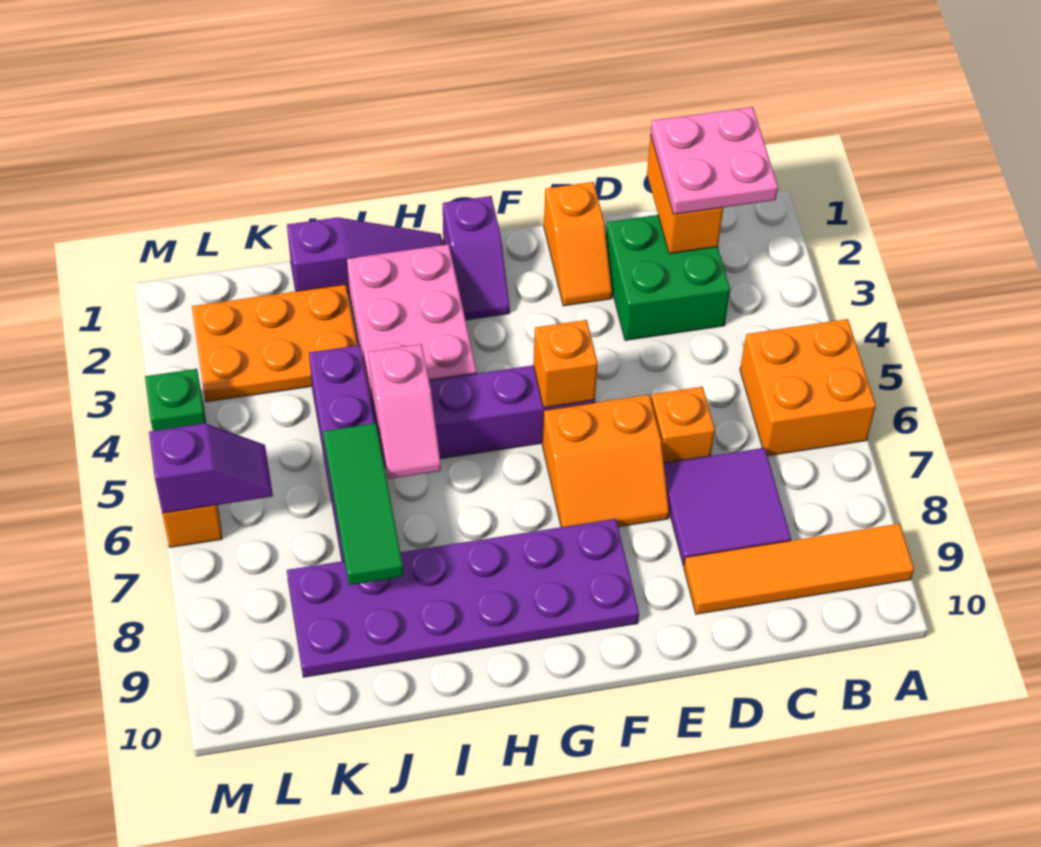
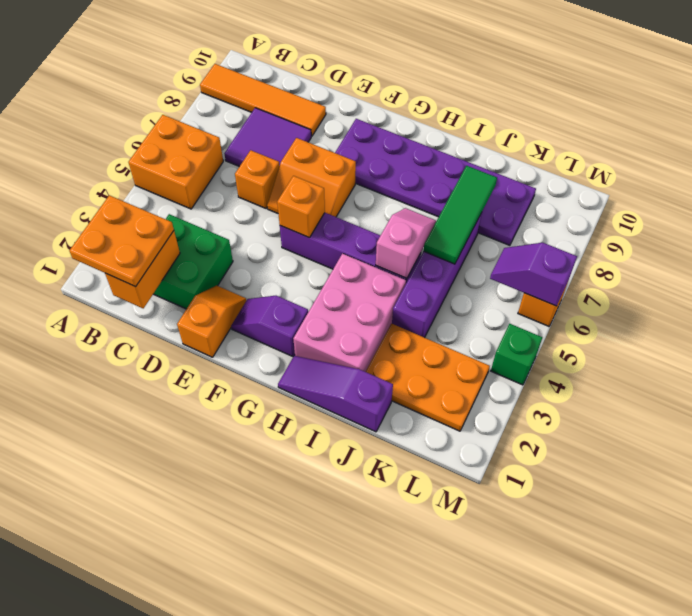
pink 2x2 plate [651,107,778,214] -> orange 2x2 plate [69,195,174,287]
orange 2x2 slope [542,395,669,527] -> orange 2x2 slope turned to [267,138,356,217]
purple 1x2 slope [443,196,510,320] -> purple 1x2 slope turned to [231,296,308,357]

